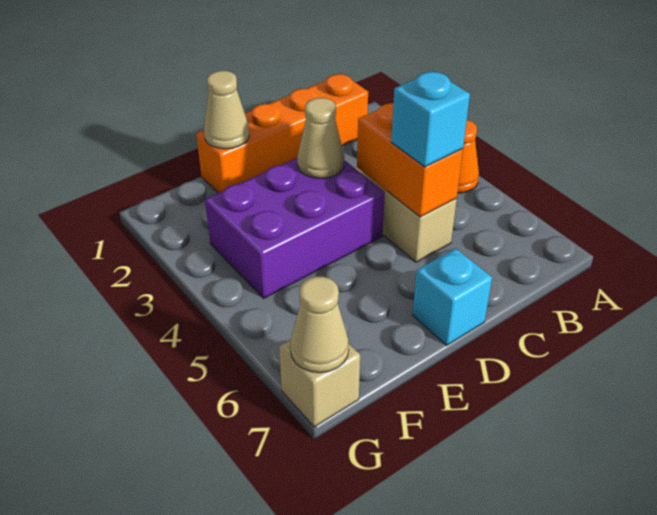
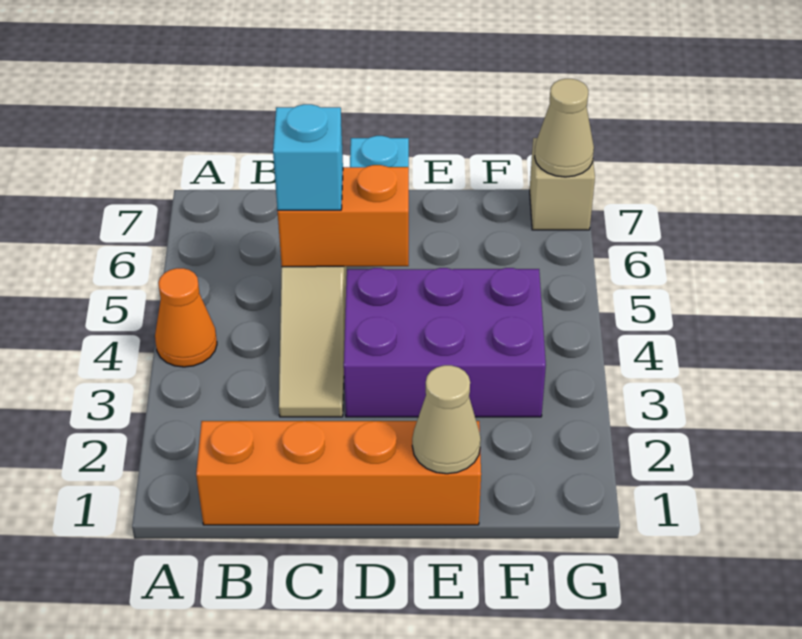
orange 1x2 brick [357,103,463,217] -> orange 1x2 brick turned to [277,165,409,267]
tan 1x1 cone [297,98,344,178] -> none

